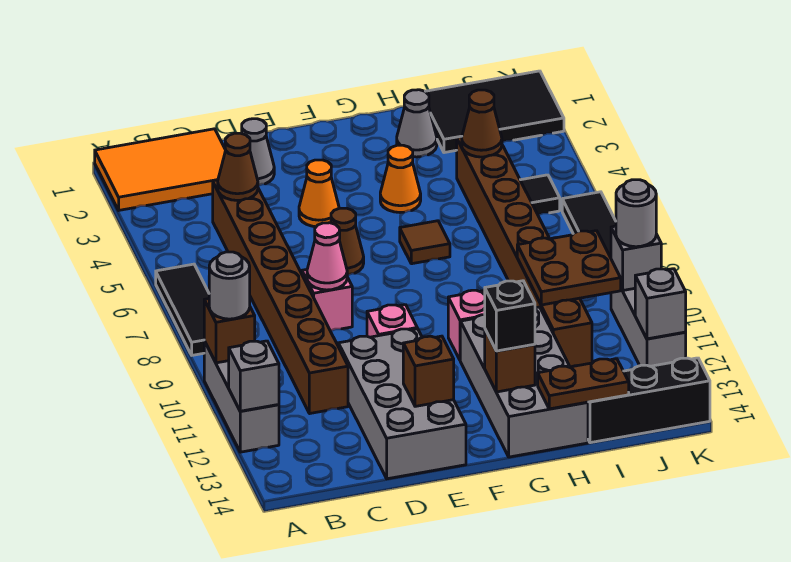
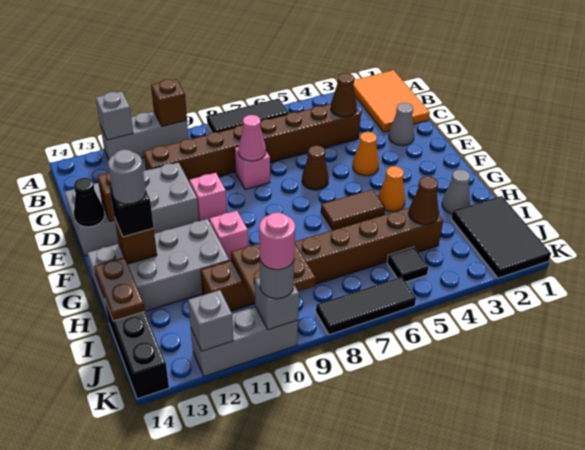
grey 1x1 round brick [209,252,250,319] -> grey 1x1 round brick moved to [108,150,146,204]
none -> black 1x1 cone [74,178,105,227]
brown 1x1 tile [400,221,450,264] -> brown 1x2 tile [321,189,385,230]
none -> pink 1x1 round brick [259,213,295,270]

